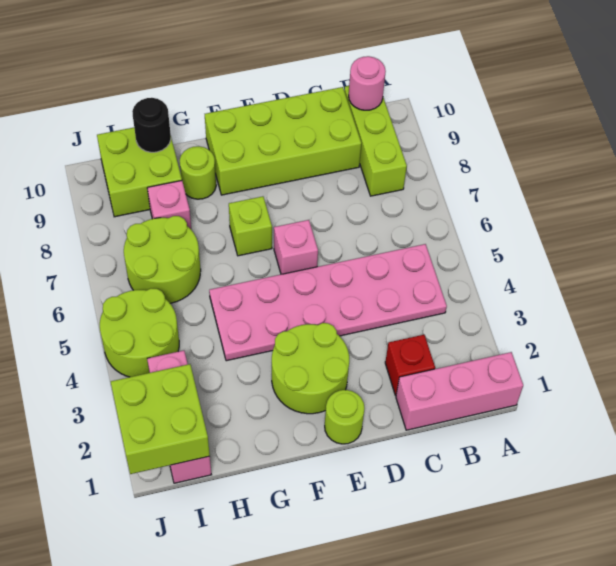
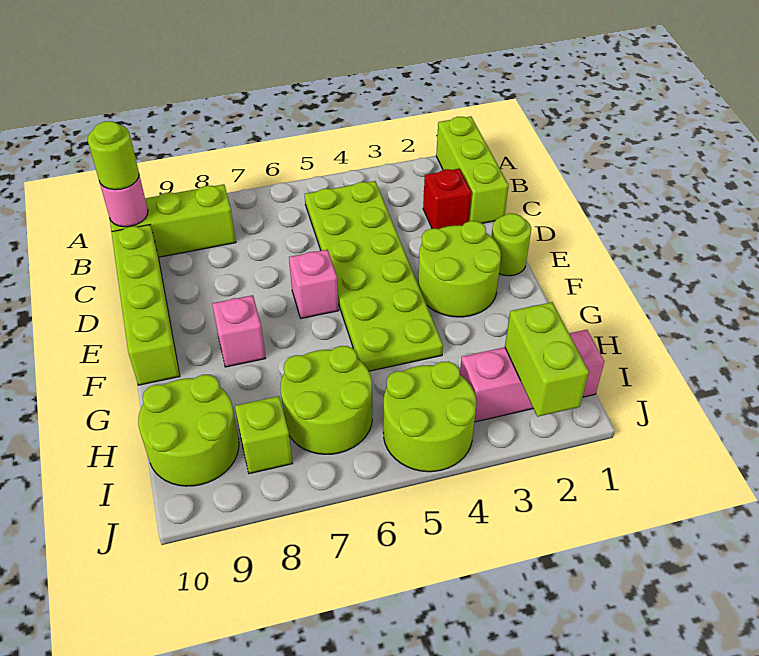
pink 1x3 brick [396,352,523,430] -> lime 1x3 brick [436,116,509,223]
pink 2x6 plate [209,244,447,361] -> lime 2x6 plate [305,181,443,371]
lime 2x4 brick [205,87,361,195] -> lime 1x4 brick [111,225,180,385]
lime 1x1 brick [229,196,272,256] -> lime 1x1 brick moved to [235,396,292,474]
lime 1x1 round brick [180,146,216,199] -> lime 1x1 round brick moved to [88,121,139,190]
pink 1x1 brick [147,181,191,229] -> pink 1x1 brick moved to [212,295,265,367]
lime 2x2 brick [97,128,182,217] -> lime 2x2 round brick [138,375,239,486]
black 1x1 round brick [132,98,171,152] -> none
lime 2x2 brick [111,364,210,474] -> lime 1x2 brick [505,302,589,417]

